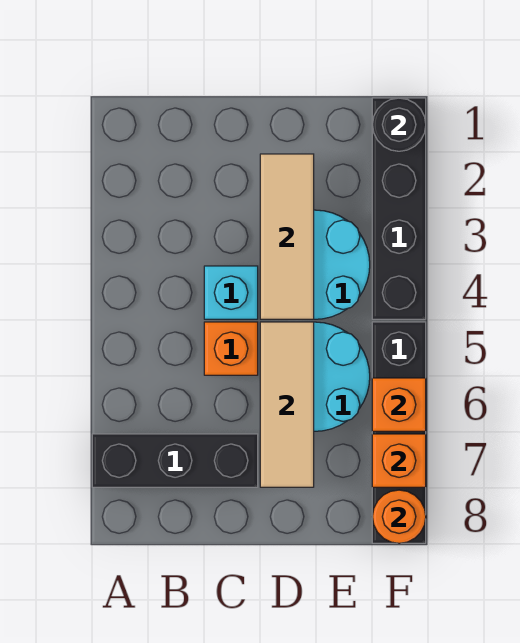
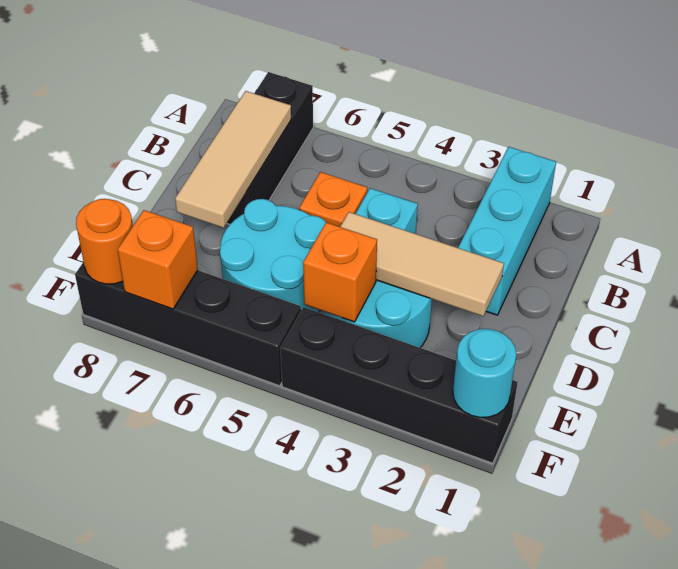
none -> cyan 1x3 brick [458,147,556,315]
tan 1x3 tile [260,322,314,487] -> tan 1x3 tile turned to [175,91,291,228]
black 1x1 round brick [372,98,426,151] -> cyan 1x1 round brick [453,329,516,418]
orange 1x1 brick [372,378,426,431] -> orange 1x1 brick moved to [303,222,377,322]

